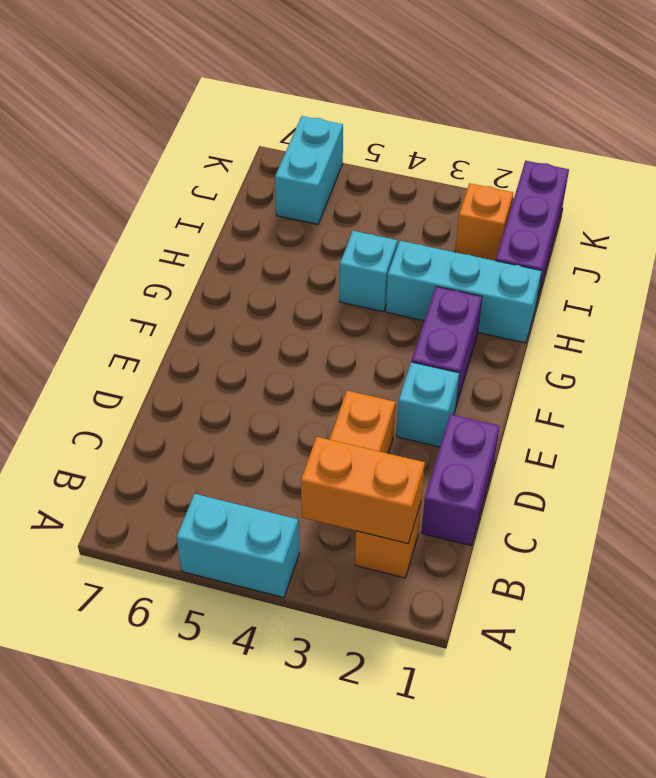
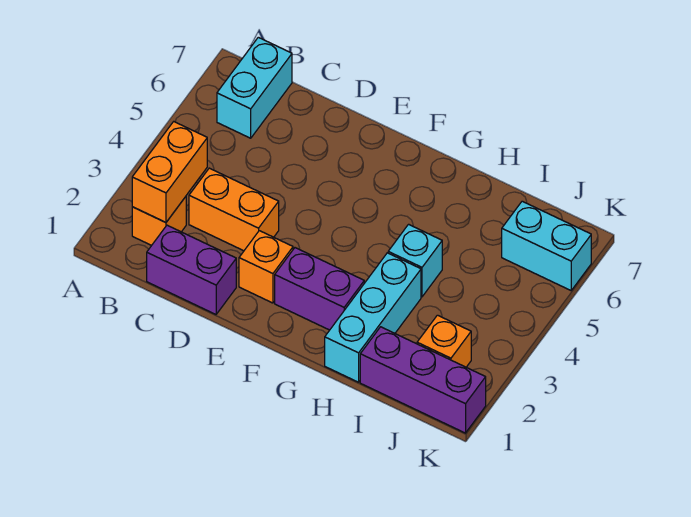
cyan 1x2 brick [177,494,299,598] -> cyan 1x2 brick moved to [217,37,292,138]
cyan 1x1 brick [396,362,459,447] -> orange 1x1 brick [239,231,293,303]

